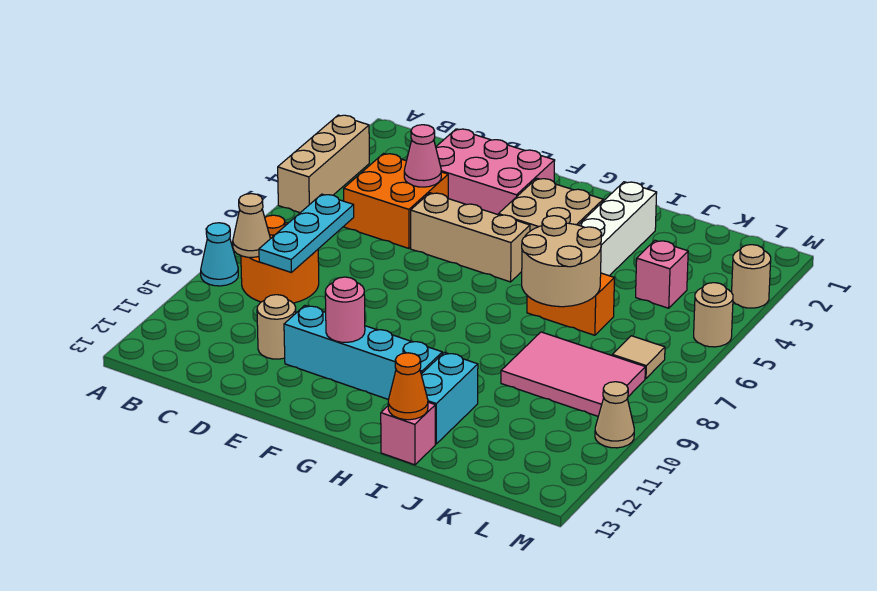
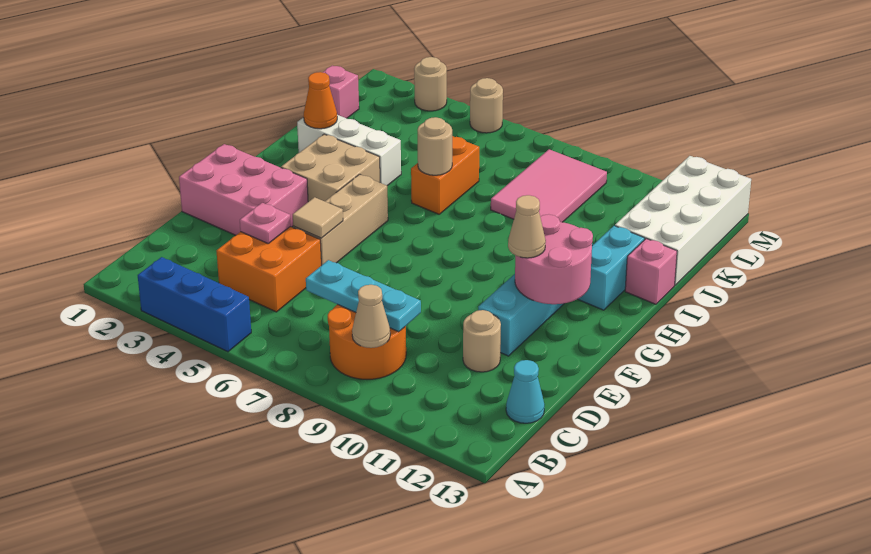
tan 1x3 brick [278,115,369,213] -> blue 1x3 brick [138,257,251,352]
cyan 1x1 cone [201,223,238,286] -> cyan 1x1 cone moved to [506,360,545,423]
pink 2x3 brick [436,129,555,214] -> pink 2x3 brick turned to [179,144,308,235]
pink 1x1 cone [404,125,441,187] -> pink 1x1 plate [240,203,291,243]
pink 1x1 round brick [325,277,365,342] -> pink 2x2 round brick [515,214,593,304]
tan 2x2 round brick [522,216,602,307] -> tan 1x1 round brick [418,117,452,175]
cyan 1x2 brick [421,353,478,444] -> cyan 1x2 brick turned to [578,226,645,310]
orange 1x1 cone [388,353,428,420] -> orange 1x1 cone moved to [304,72,337,129]
none -> white 2x4 brick [615,156,751,285]
pink 1x1 brick [636,240,688,308] -> pink 1x1 brick moved to [323,65,359,118]
tan 1x1 tile [612,336,665,379] -> tan 1x1 tile moved to [293,197,343,238]
tan 1x1 cone [595,382,634,448] -> tan 1x1 cone moved to [508,195,546,258]

